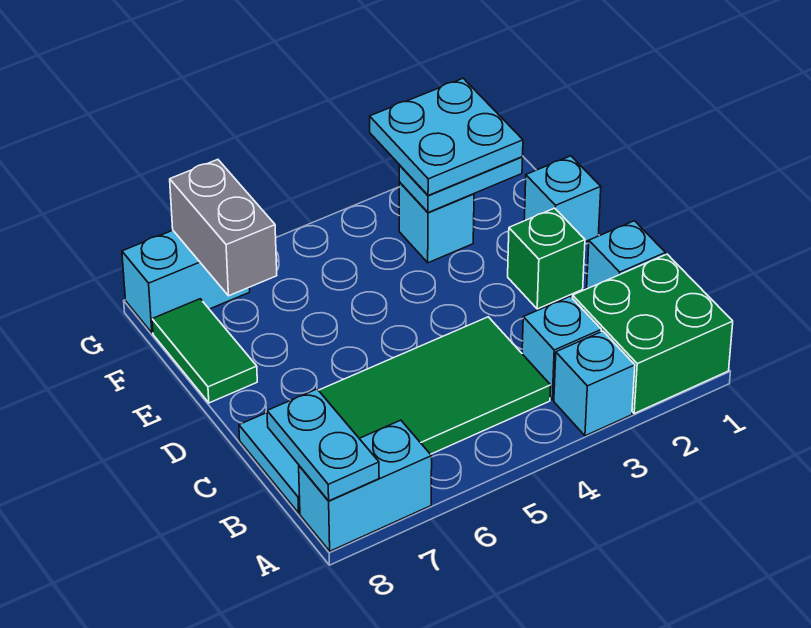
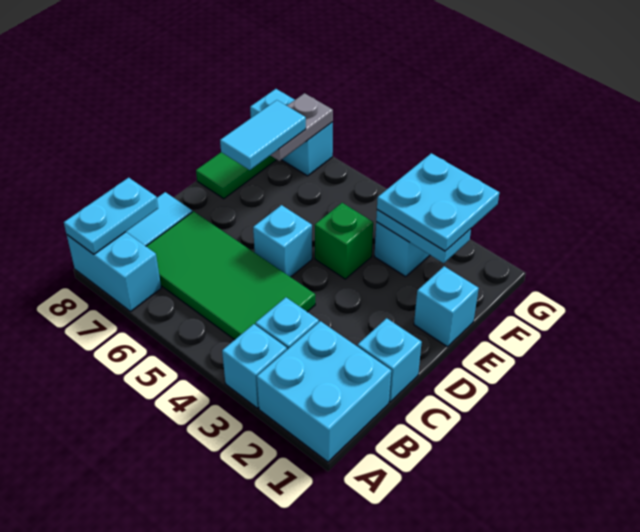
green 2x2 brick [572,254,733,413] -> cyan 2x2 brick [257,321,391,462]
green 1x1 brick [508,208,585,309] -> green 1x1 brick moved to [315,203,373,279]
none -> cyan 1x1 brick [253,205,312,277]
none -> cyan 1x2 tile [220,100,306,170]
grey 1x2 brick [170,160,277,296] -> grey 1x2 plate [270,93,333,161]

